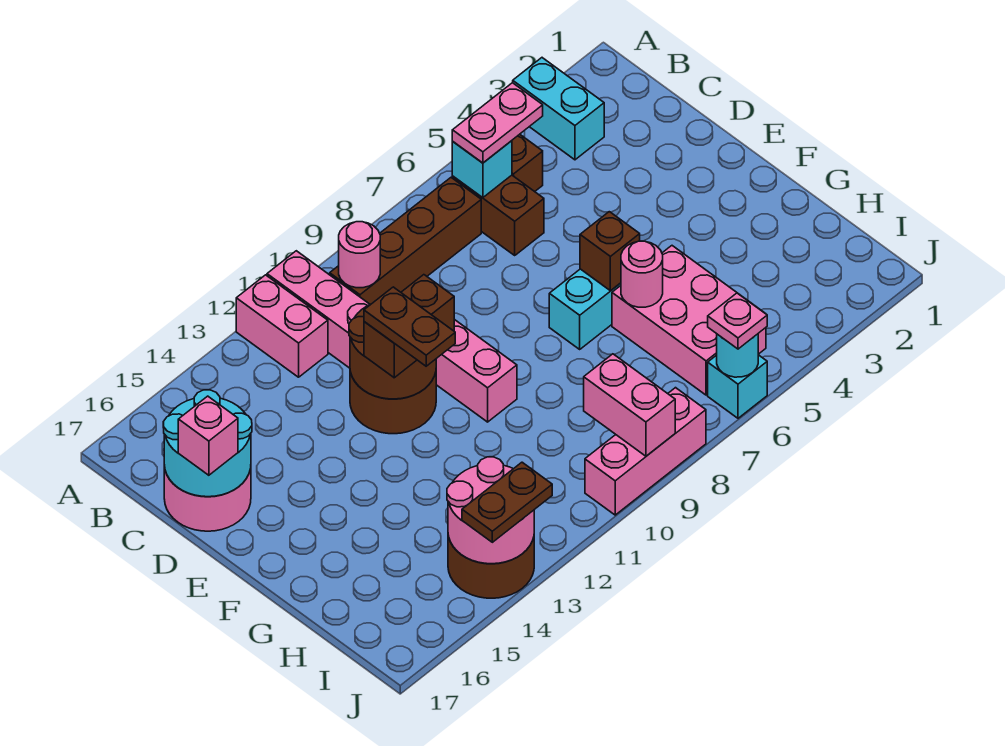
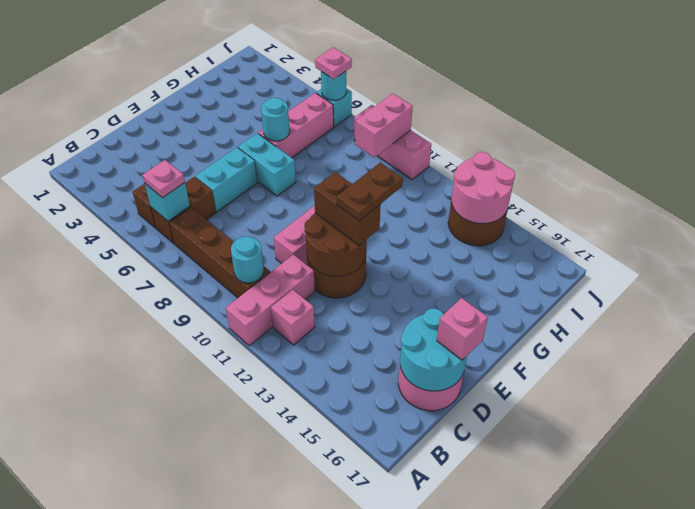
cyan 1x2 brick [513,58,604,160] -> cyan 1x2 brick moved to [196,147,257,212]
pink 1x2 brick [236,275,328,377] -> pink 1x1 brick [271,289,315,345]
pink 1x2 plate [452,83,543,163] -> pink 1x1 plate [142,160,185,198]
pink 1x1 round brick [339,222,380,288] -> cyan 1x1 round brick [231,237,264,283]
brown 1x1 brick [580,212,640,291] -> none
pink 2x3 brick [612,246,766,395] -> pink 1x3 brick [258,93,334,158]
pink 1x1 round brick [621,241,663,307] -> cyan 1x1 round brick [261,98,290,141]
brown 1x2 plate [462,462,552,542] -> none

